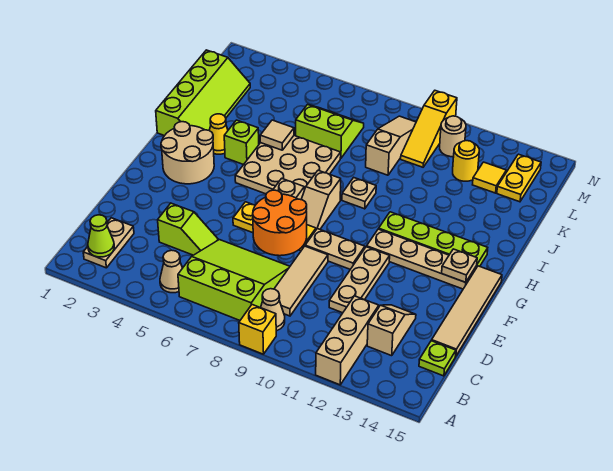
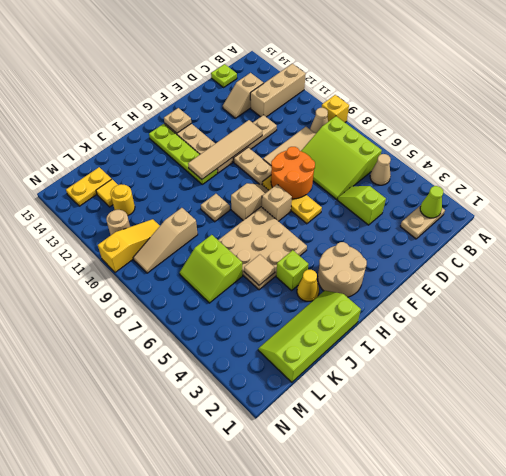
tan 1x4 tile [432,266,502,356] -> tan 1x4 tile moved to [188,120,262,179]

